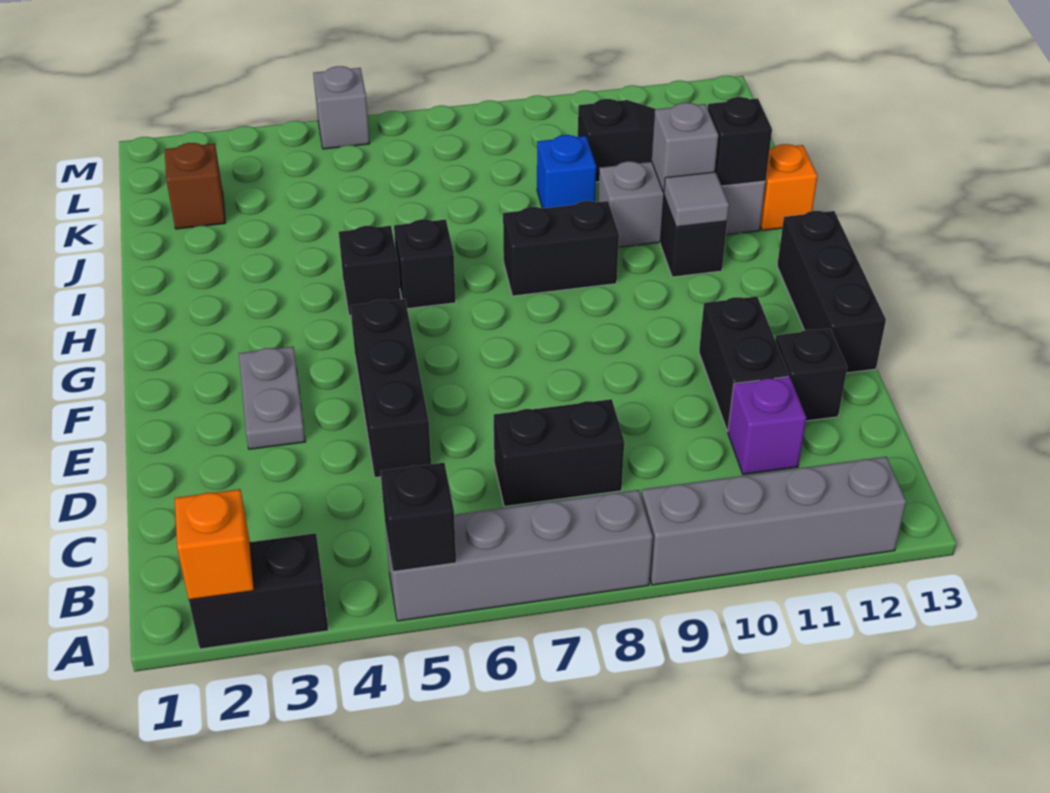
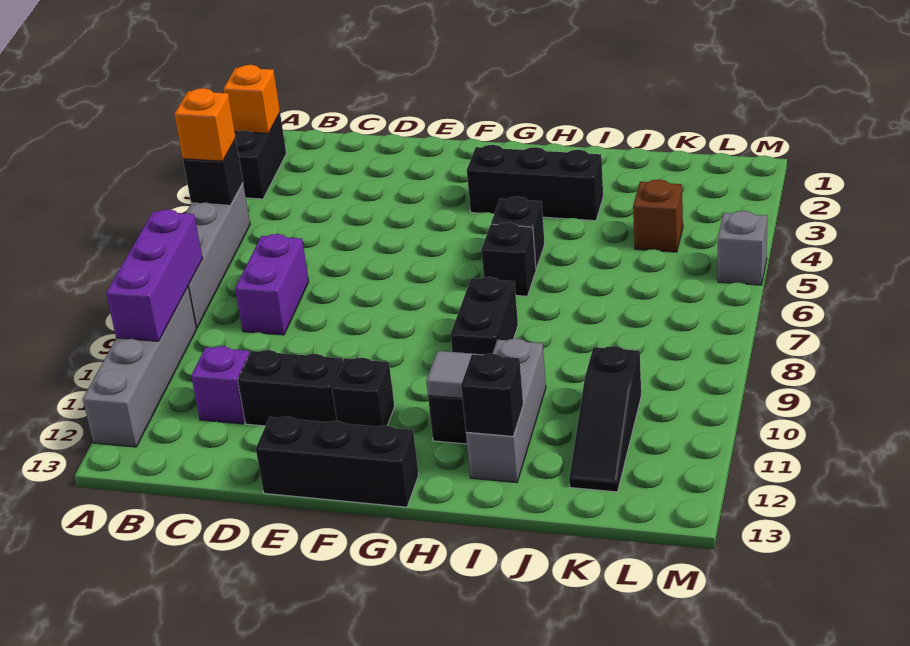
none -> purple 1x3 brick [106,209,203,341]
black 1x2 brick [494,399,624,507] -> purple 1x2 brick [235,234,309,335]
black 1x3 brick [350,299,431,477] -> black 1x3 brick moved to [467,145,603,221]
black 1x1 brick [775,329,847,421] -> black 1x1 brick moved to [332,358,395,427]
grey 1x2 plate [239,347,305,449] -> none
grey 1x1 brick [652,103,718,193] -> none
orange 1x1 brick [760,144,817,231] -> orange 1x1 brick moved to [174,88,236,161]
blue 1x1 brick [537,135,596,208] -> none
brown 1x1 brick [165,143,225,229] -> brown 1x1 brick moved to [633,179,683,252]

